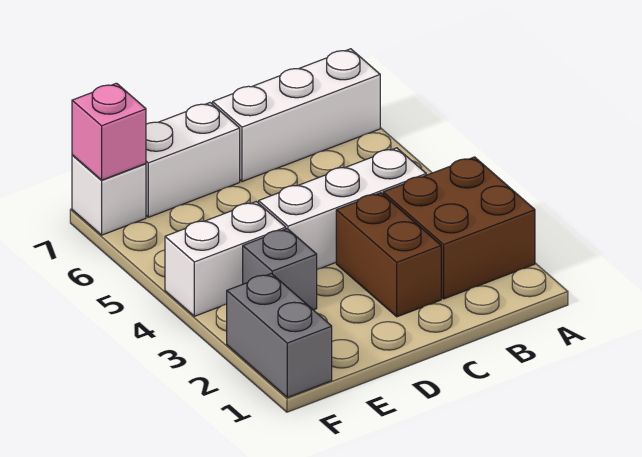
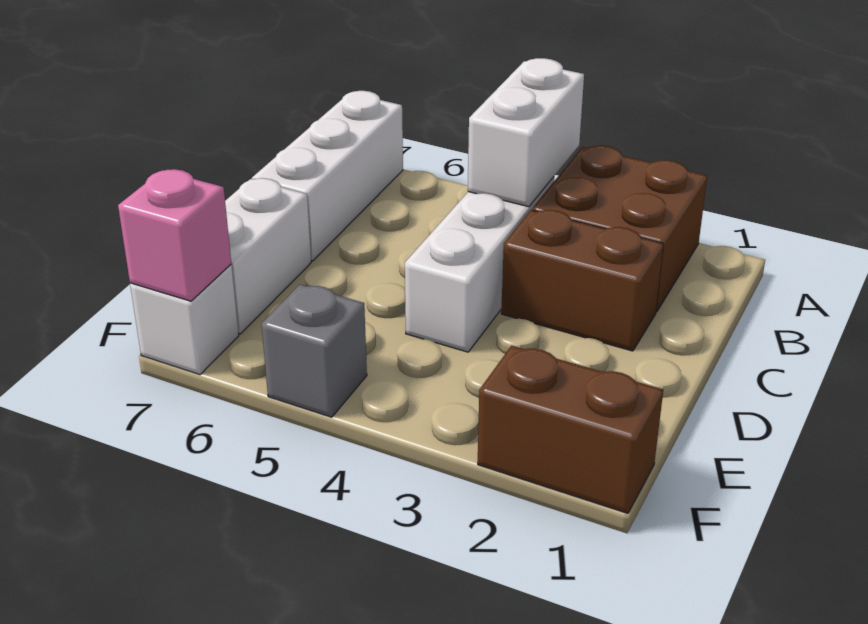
grey 1x1 brick [243,229,317,310] -> grey 1x1 brick moved to [262,285,367,417]
white 1x2 brick [165,202,286,316] -> white 1x2 brick moved to [468,58,584,207]
grey 1x2 brick [227,273,332,397] -> brown 1x2 brick [478,346,663,513]

